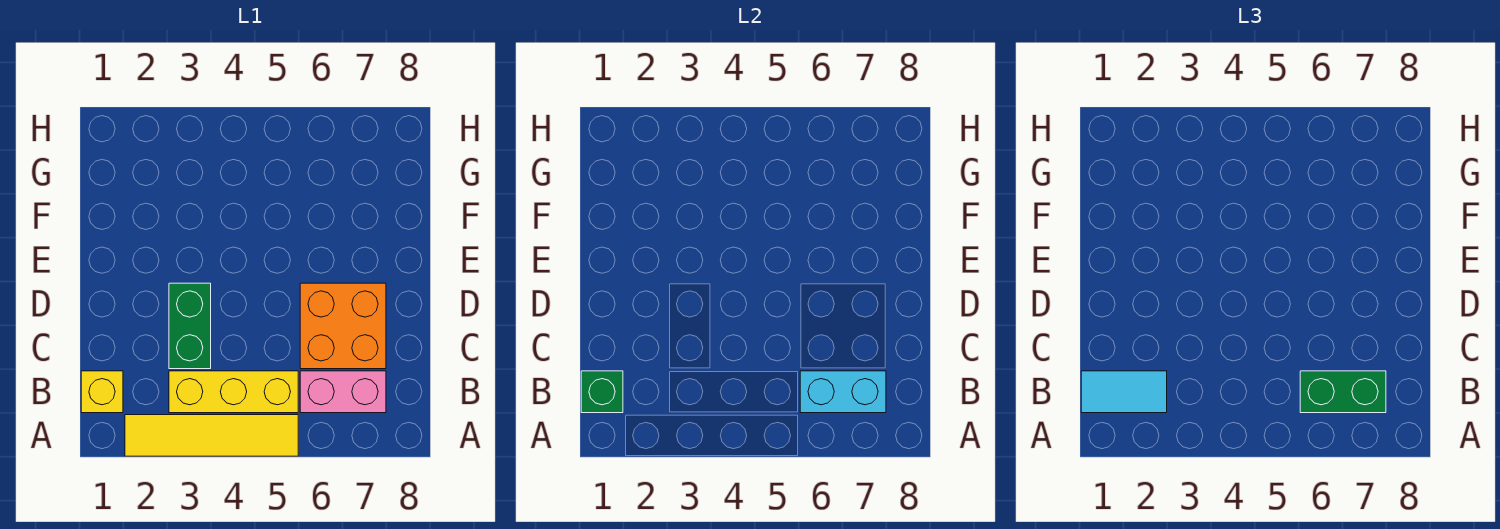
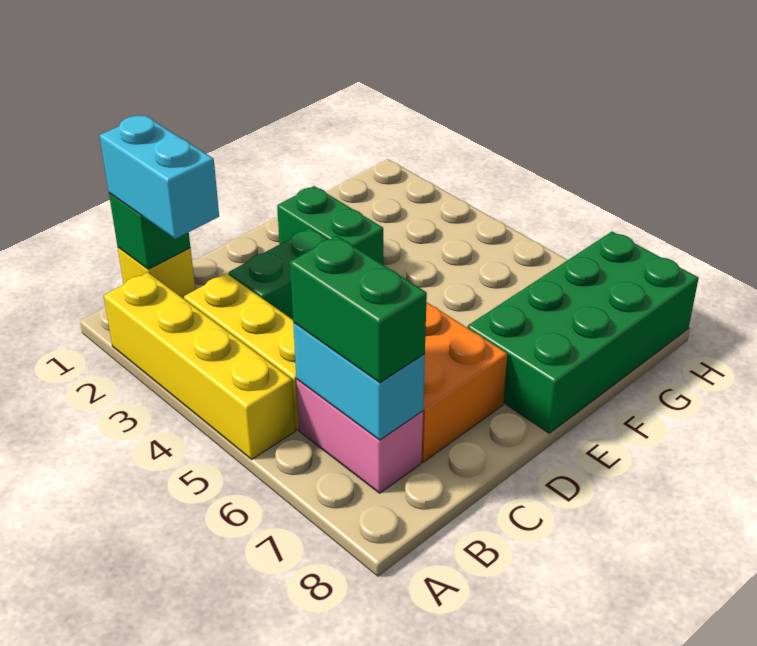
yellow 1x4 tile [125,415,298,456] -> yellow 1x4 brick [104,272,295,459]
cyan 1x2 tile [1081,371,1167,413] -> cyan 1x2 brick [100,115,219,239]
none -> green 1x2 brick [277,186,383,265]
none -> green 2x4 brick [467,232,699,433]

